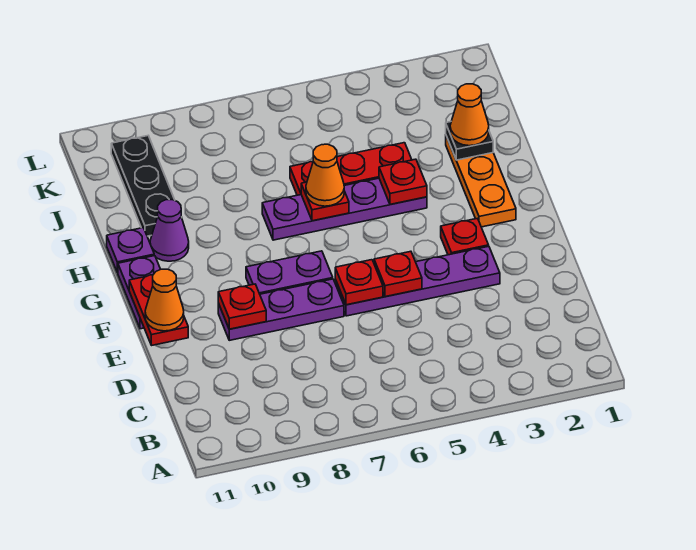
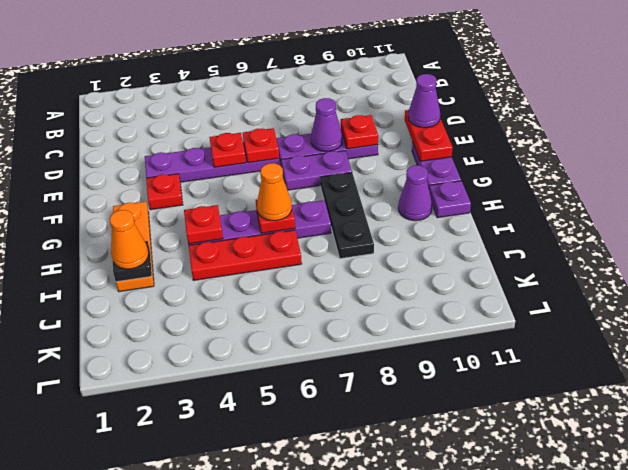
none -> purple 1x1 cone [311,98,342,152]
orange 1x1 cone [145,269,184,331] -> purple 1x1 cone [408,74,440,128]
black 1x3 plate [111,136,174,236] -> black 1x3 plate moved to [320,173,374,259]

